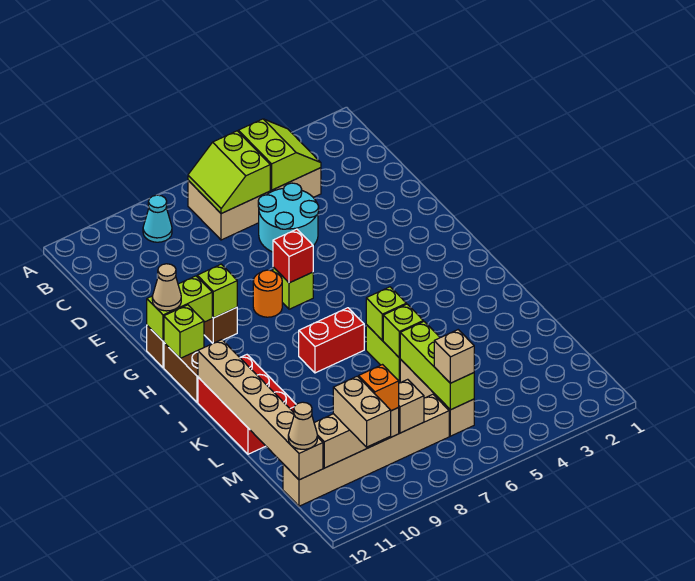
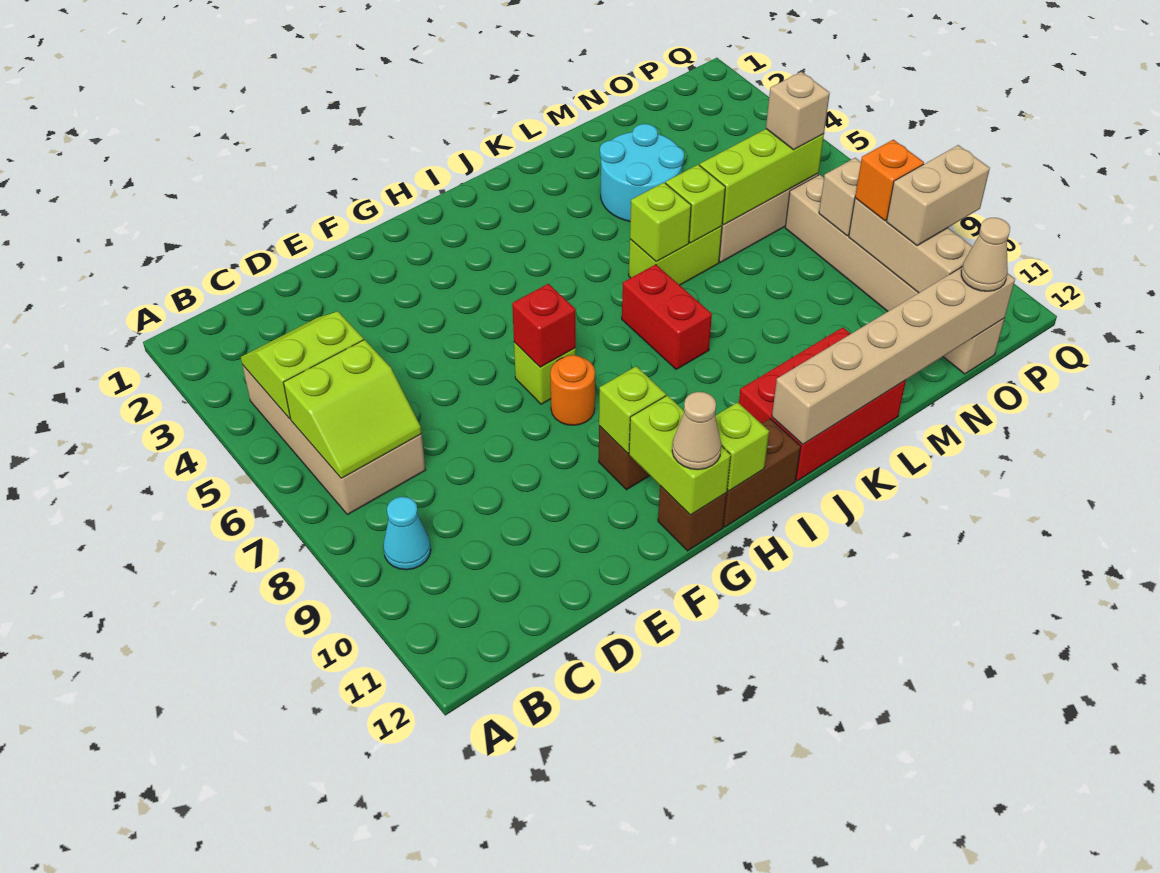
cyan 2x2 round brick [258,183,319,252] -> cyan 2x2 round brick moved to [600,124,684,221]

